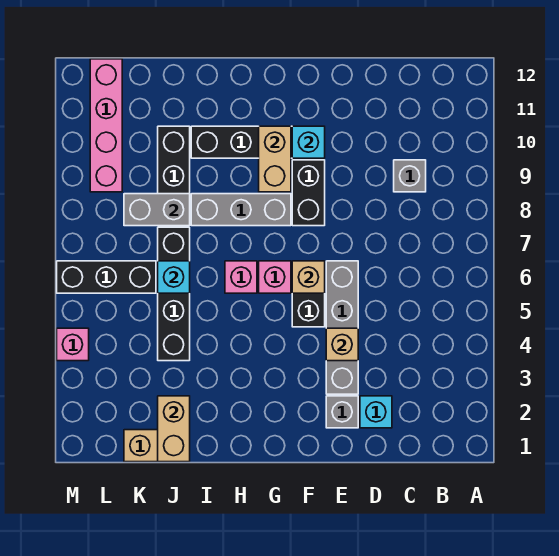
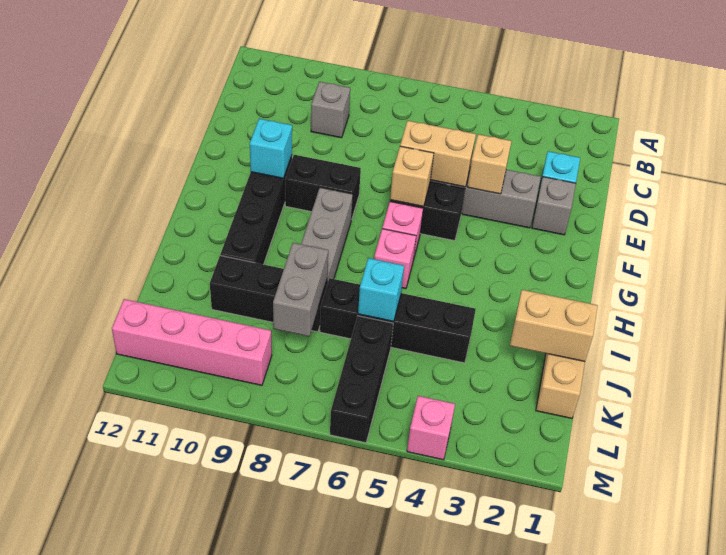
tan 1x2 brick [259,126,291,192] -> tan 1x2 brick moved to [400,121,476,187]

